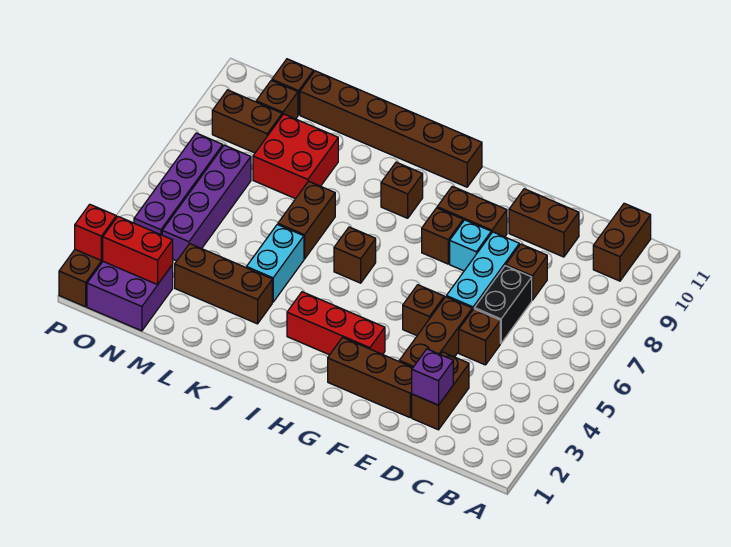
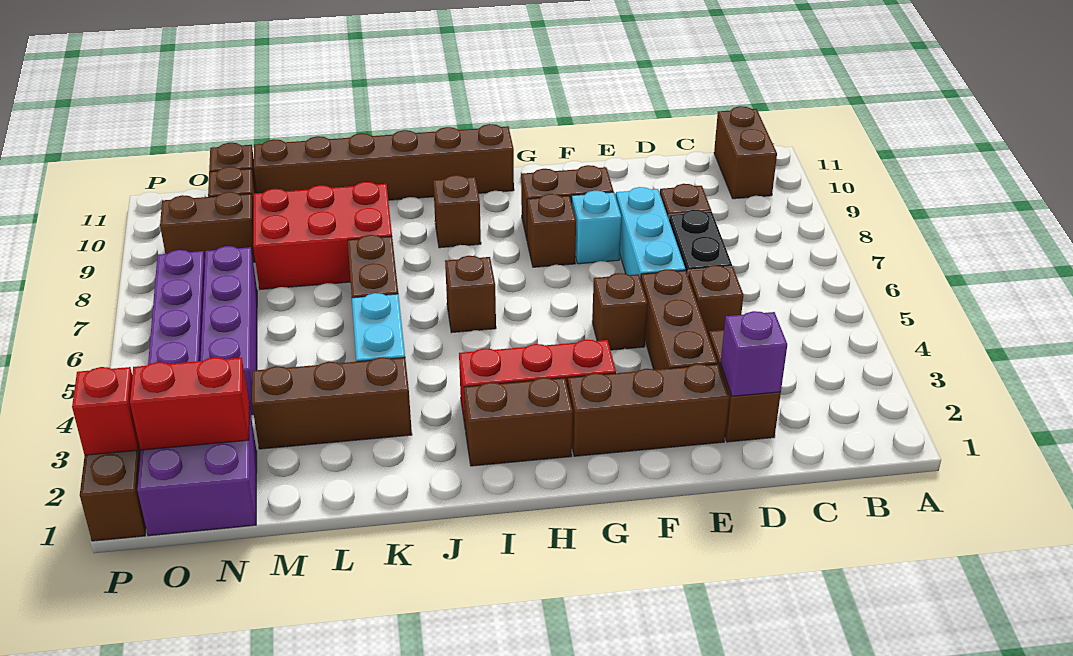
brown 1x2 brick [509,189,579,257] -> brown 1x2 brick moved to [464,378,573,466]
red 2x2 brick [253,114,338,199] -> red 2x3 brick [253,182,392,289]

